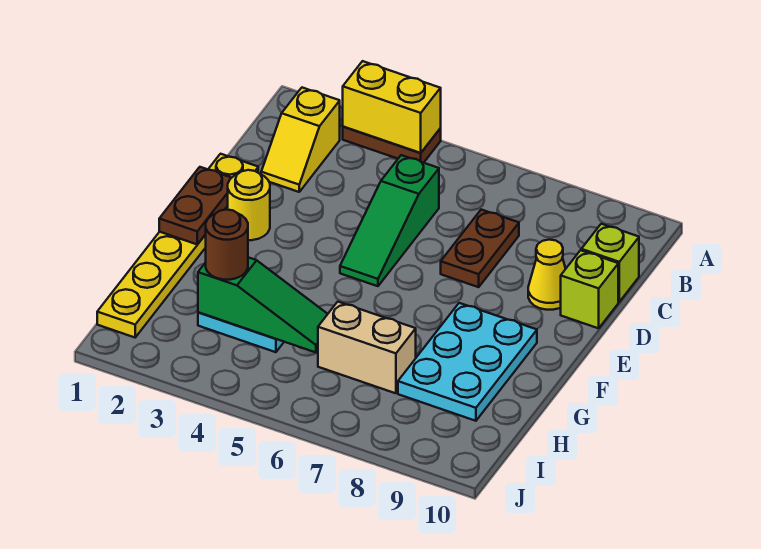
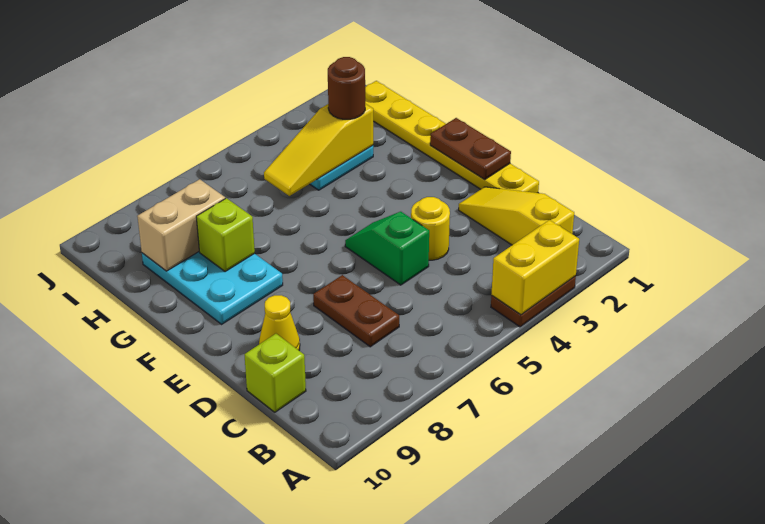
yellow 1x2 slope [261,88,340,192] -> yellow 1x3 slope [459,187,574,245]
green 1x3 slope [340,155,439,286] -> green 1x2 slope [345,212,429,285]
lime 1x1 brick [561,250,618,328] -> lime 1x1 brick moved to [196,198,255,272]
yellow 1x1 round brick [228,170,270,240] -> yellow 1x1 round brick moved to [411,197,450,260]
green 1x3 slope [198,257,327,352] -> yellow 1x3 slope [264,104,373,196]
tan 1x2 brick [318,302,416,393] -> tan 1x2 brick moved to [137,179,225,271]

